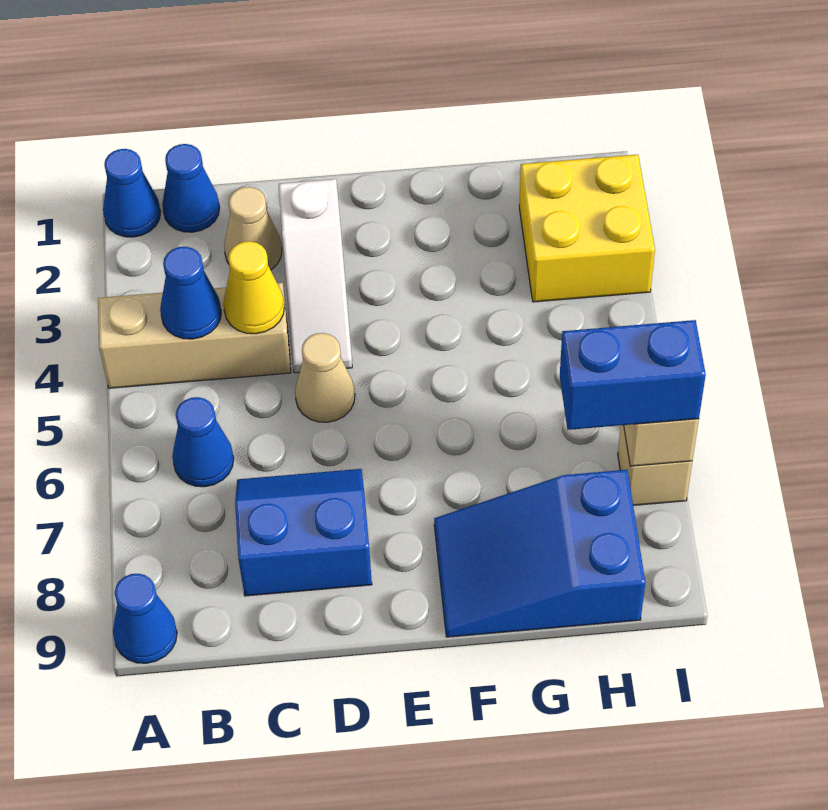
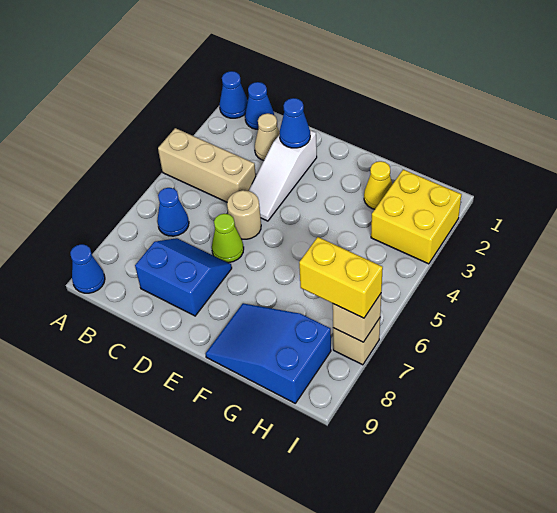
blue 1x1 cone [160,247,221,339] -> blue 1x1 cone moved to [279,98,310,148]
yellow 1x1 cone [223,241,284,334] -> yellow 1x1 cone moved to [364,161,392,209]
tan 1x1 cone [295,333,355,422] -> tan 1x1 round brick [227,190,261,239]
none -> lime 1x1 cone [212,214,244,263]
blue 1x2 brick [560,320,706,430] -> yellow 1x2 brick [299,237,383,318]

